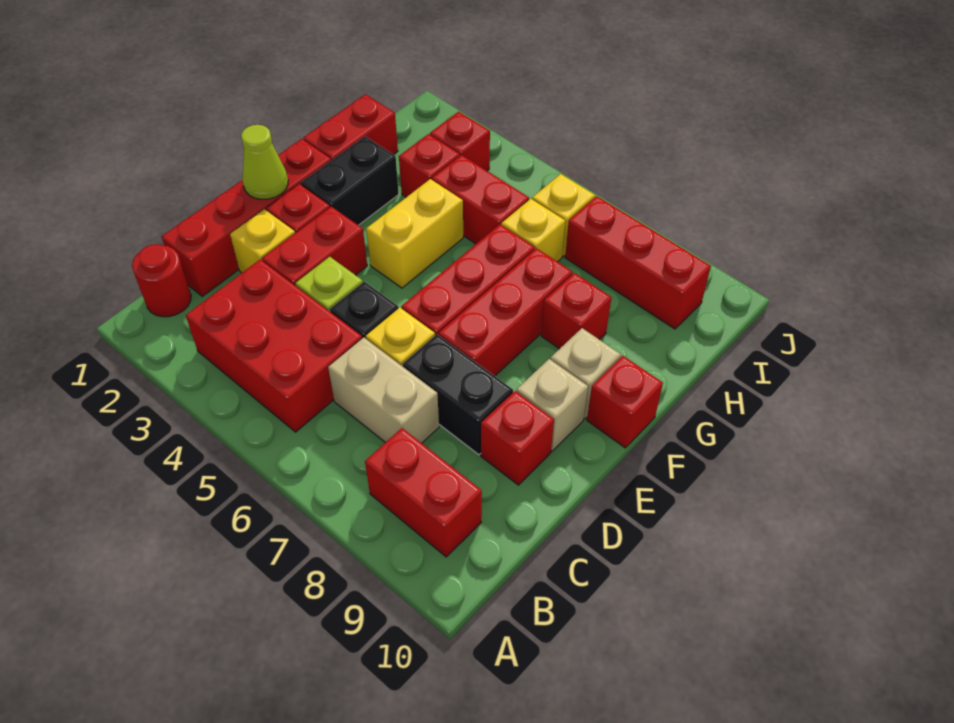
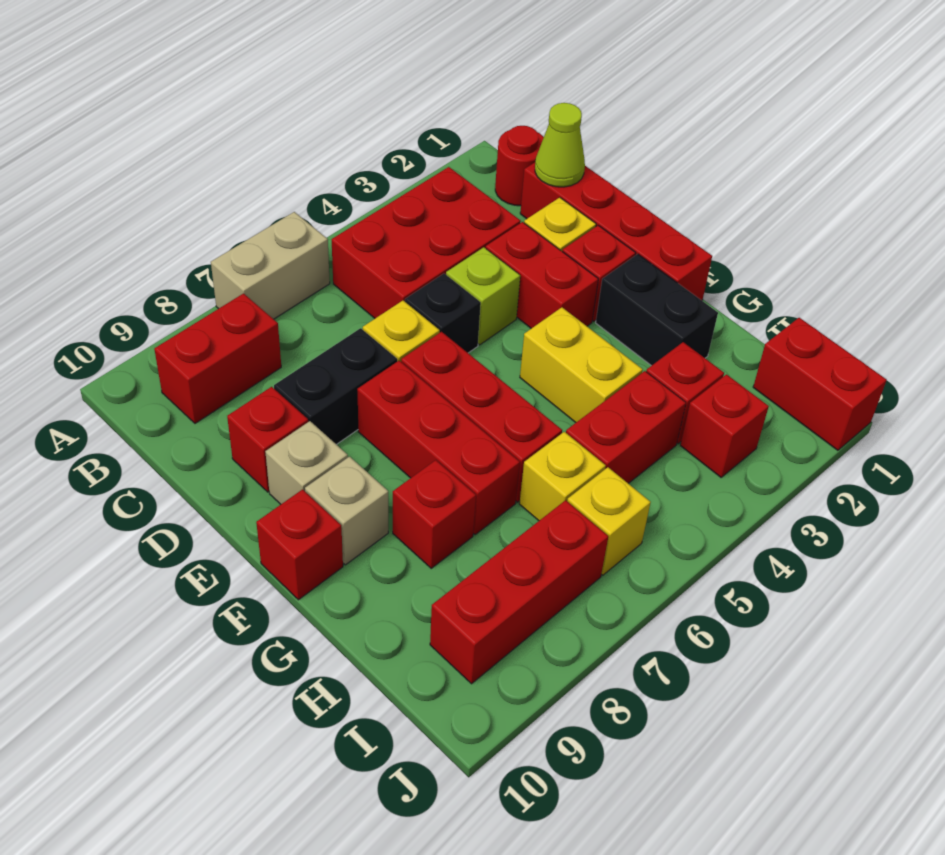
tan 1x2 brick [328,338,439,443] -> tan 1x2 brick moved to [211,212,330,319]
lime 1x1 cone [241,125,288,199] -> lime 1x1 cone moved to [535,103,585,187]
red 1x2 brick [303,94,398,160] -> red 1x2 brick moved to [753,318,887,450]

